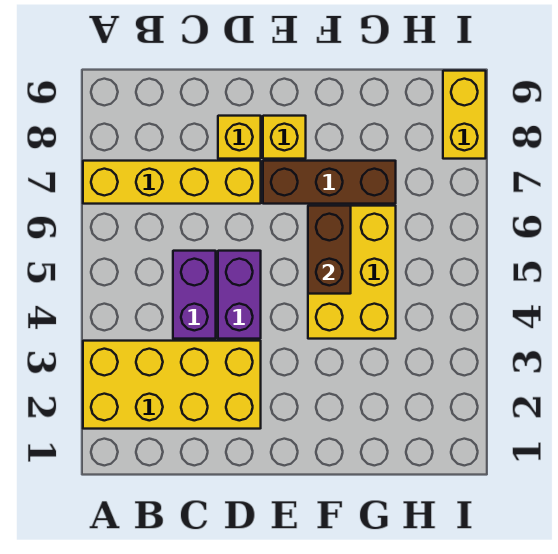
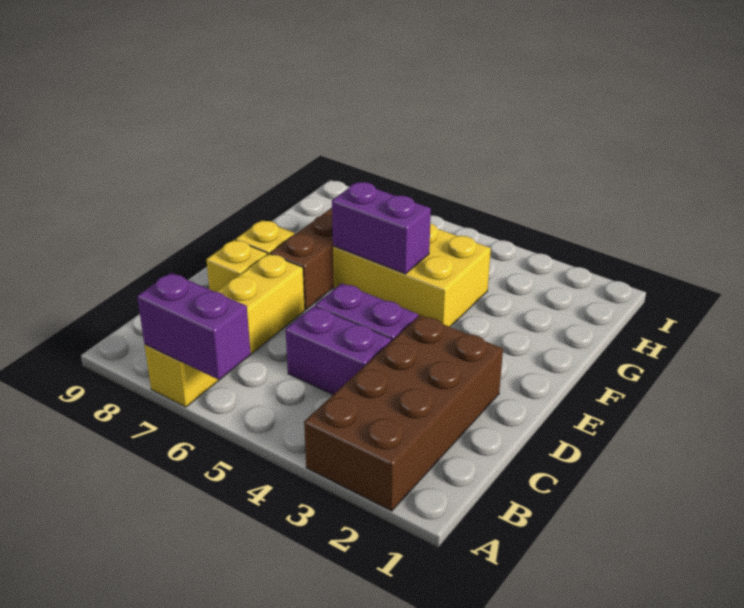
yellow 2x4 brick [83,341,261,429] -> brown 2x4 brick [304,315,503,511]
none -> purple 1x2 brick [137,273,251,380]
brown 1x2 brick [308,206,351,294] -> purple 1x2 brick [332,182,431,274]
yellow 1x2 brick [443,71,486,159] -> none

